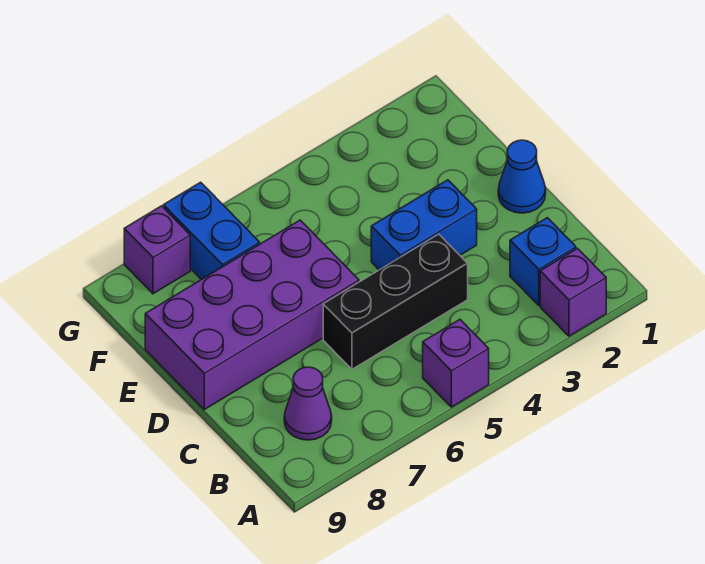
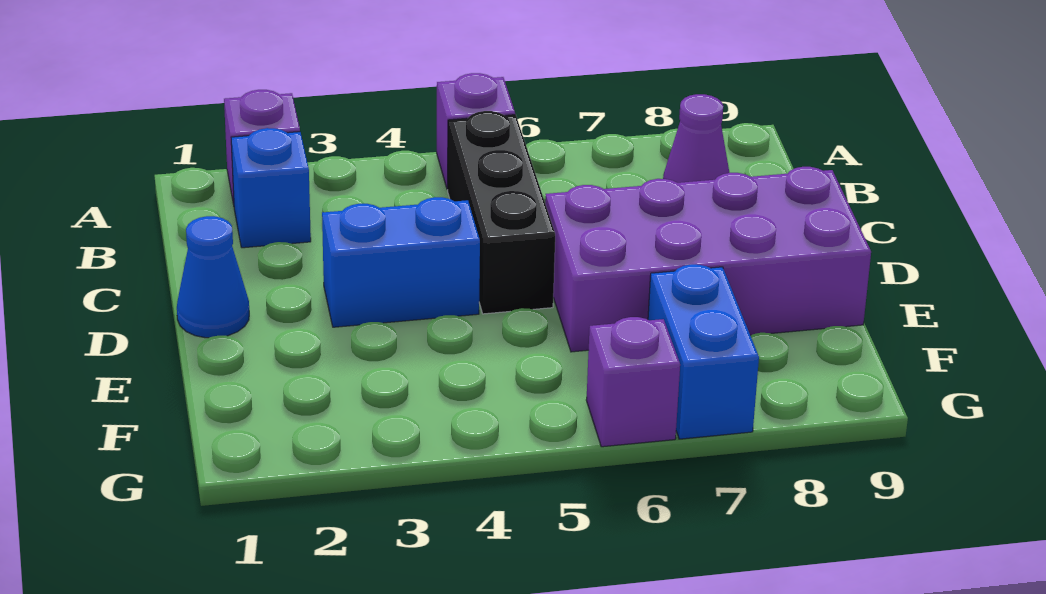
black 1x3 brick [323,234,468,369] -> black 1x3 brick turned to [448,111,555,314]
purple 1x1 brick [124,206,190,294] -> purple 1x1 brick moved to [586,317,680,447]

